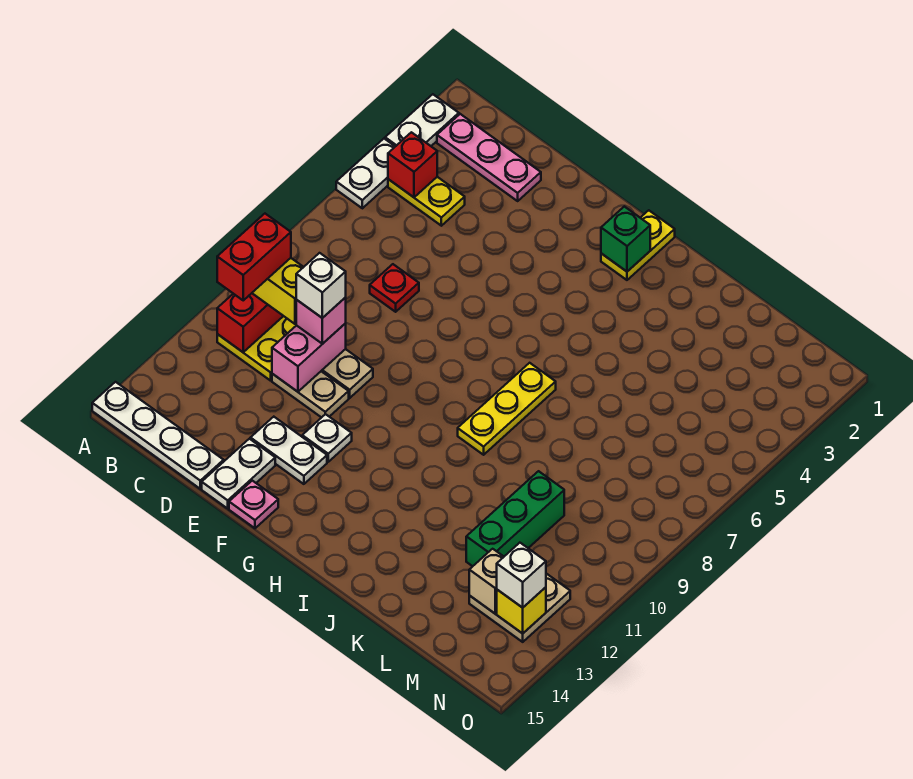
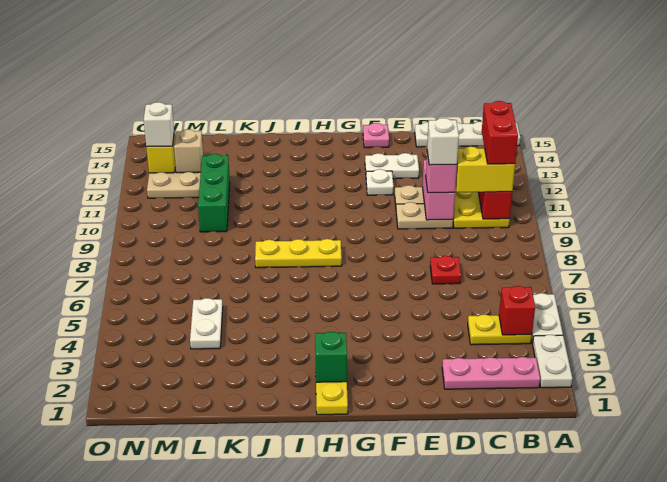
white 1x2 plate [202,439,275,508] -> white 1x2 plate moved to [190,298,223,349]
yellow 1x3 plate [458,363,556,455] -> yellow 1x3 plate turned to [255,239,342,268]

